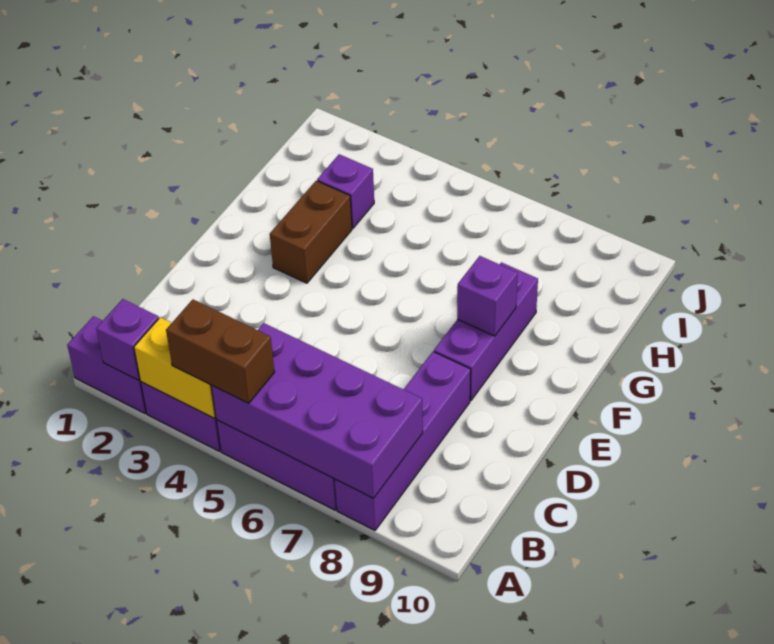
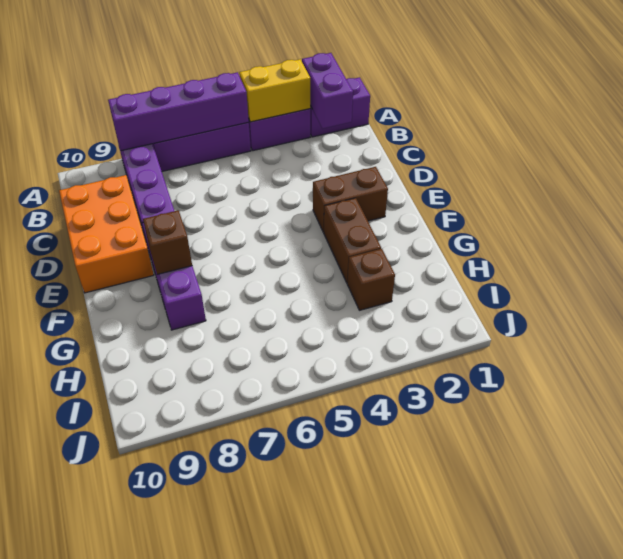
purple 1x1 brick [96,299,159,380] -> purple 1x2 brick [302,53,353,129]
brown 1x2 brick [166,300,274,403] -> brown 1x2 brick moved to [313,167,388,232]
purple 2x4 brick [211,323,423,498] -> purple 1x4 brick [108,72,249,151]
none -> orange 2x3 brick [59,175,154,293]
purple 1x1 brick [457,256,518,336] -> brown 1x1 brick [143,210,192,274]
purple 1x1 brick [317,154,374,228] -> brown 1x1 brick [347,249,395,310]

